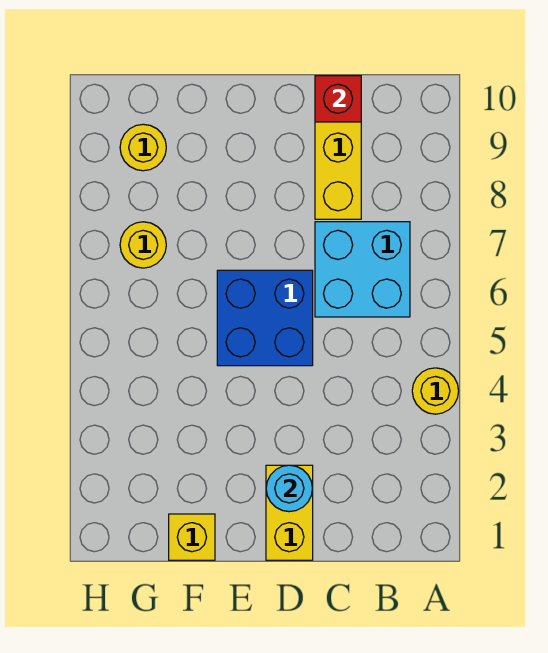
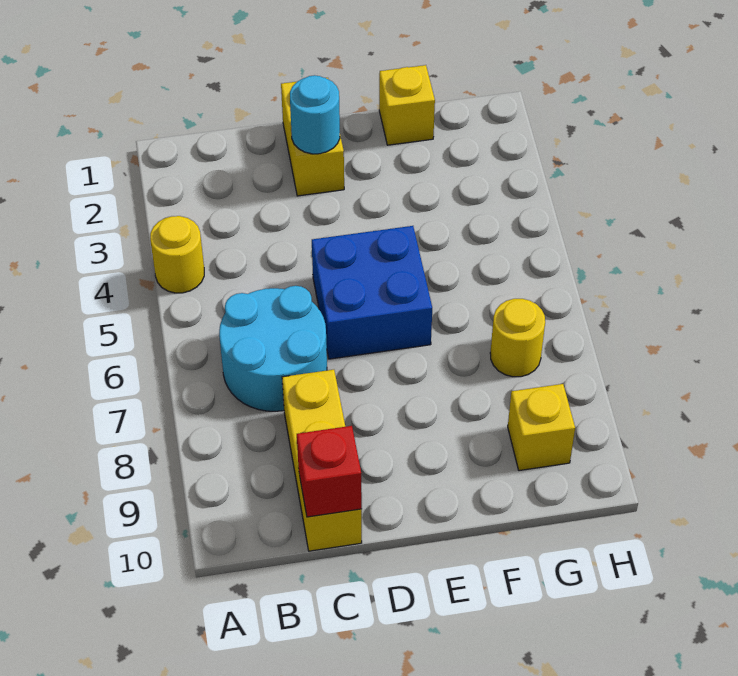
cyan 2x2 brick [315,222,410,317] -> cyan 2x2 round brick [219,286,327,411]
yellow 1x1 round brick [120,124,166,171] -> yellow 1x1 brick [508,384,575,471]

